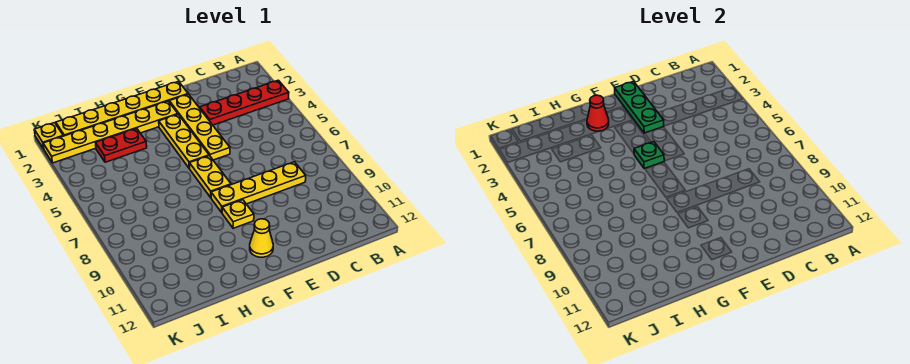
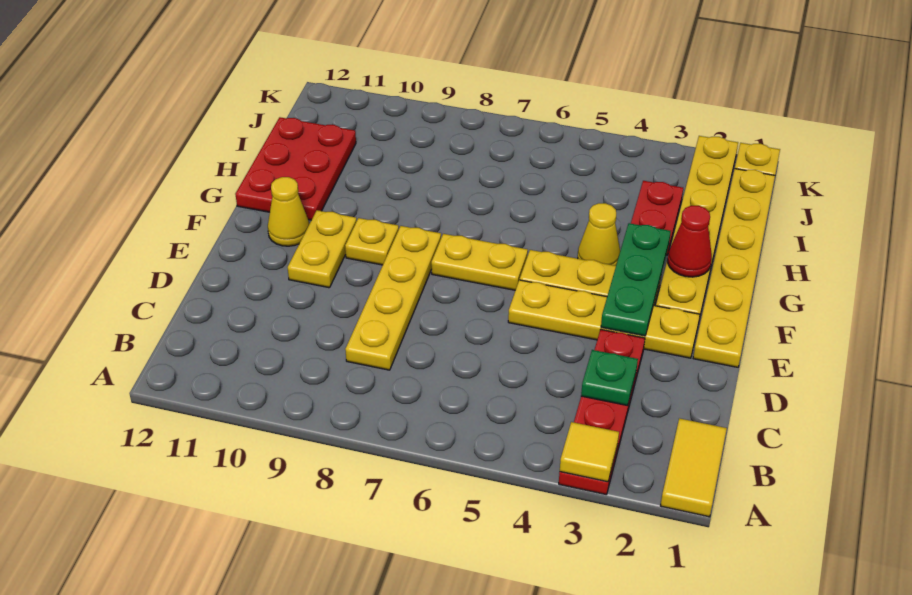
none -> yellow 1x2 tile [661,418,727,517]
none -> yellow 1x1 tile [560,422,619,482]
green 1x3 plate [615,82,664,133] -> green 1x3 plate turned to [601,223,671,336]
none -> yellow 1x2 plate [288,210,357,288]
green 1x1 plate [634,142,664,168] -> green 1x1 plate moved to [581,350,638,406]
none -> yellow 1x1 cone [578,203,620,266]
none -> red 2x3 plate [235,117,356,220]

